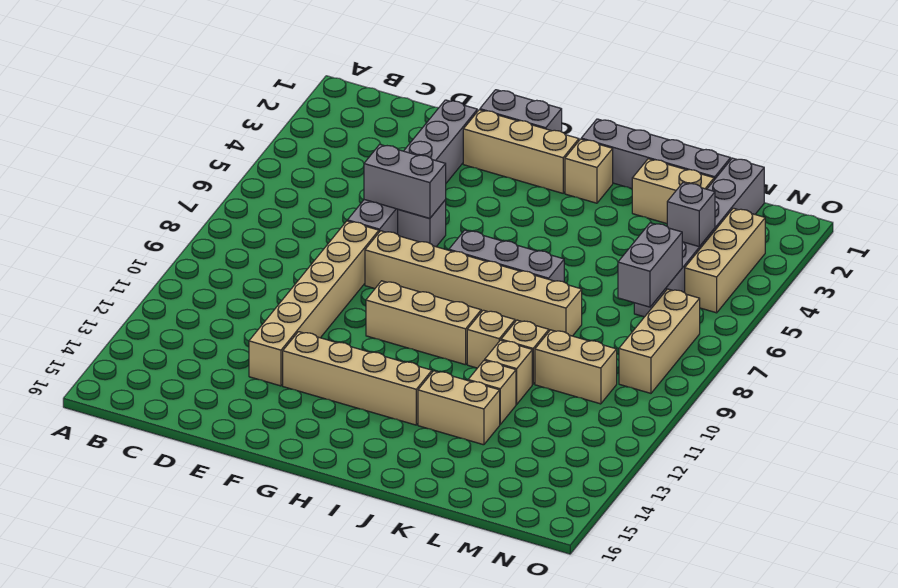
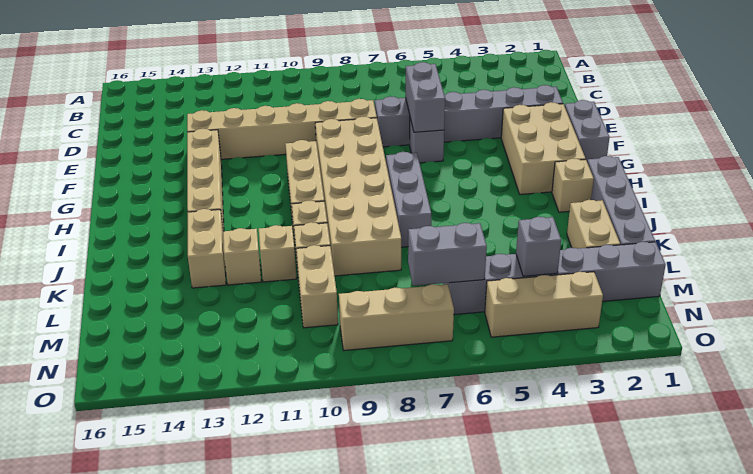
tan 1x3 brick [463,110,579,193] -> tan 2x3 brick [501,102,586,195]
tan 1x6 brick [365,231,582,336] -> tan 2x6 brick [315,117,401,276]

